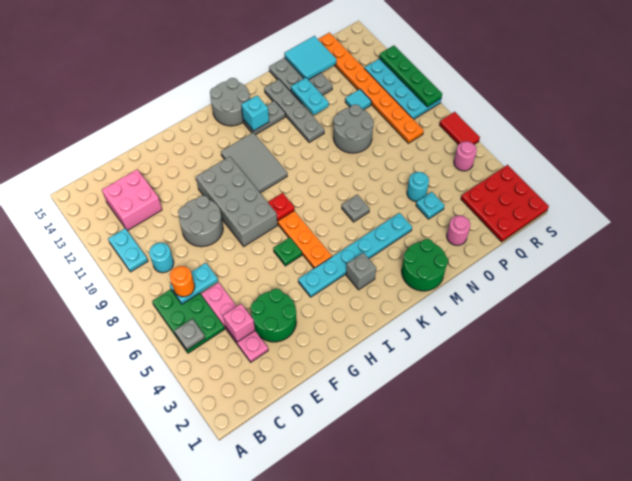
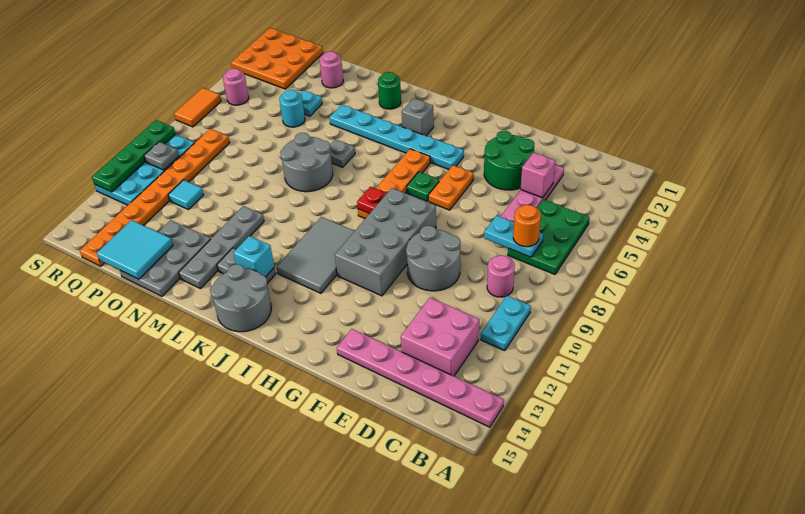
none -> pink 1x6 plate [337,329,504,427]
grey 1x1 plate [174,319,205,350] -> grey 1x1 plate moved to [144,142,179,170]
cyan 1x1 round brick [149,243,174,273] -> pink 1x1 round brick [487,255,515,297]
none -> orange 1x2 plate [428,165,474,210]
green 2x2 round brick [402,239,448,291] -> green 1x1 round brick [378,72,401,109]
grey 2x2 round brick [333,104,374,153] -> grey 2x2 round brick moved to [280,133,333,192]
cyan 1x2 plate [291,78,329,115] -> none
red 3x3 plate [461,165,549,242] -> orange 3x3 plate [231,28,323,89]
red 1x2 tile [440,112,480,145] -> orange 1x2 tile [174,88,221,127]

